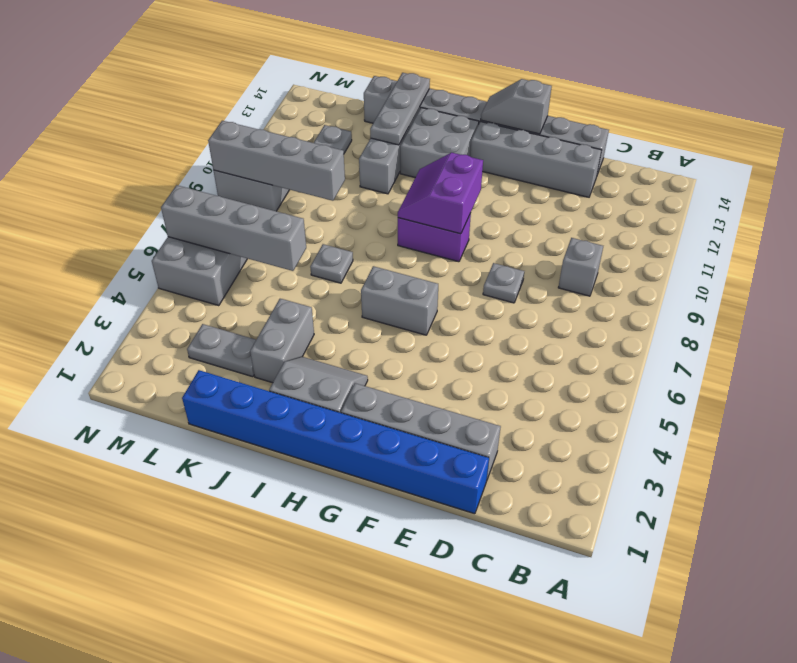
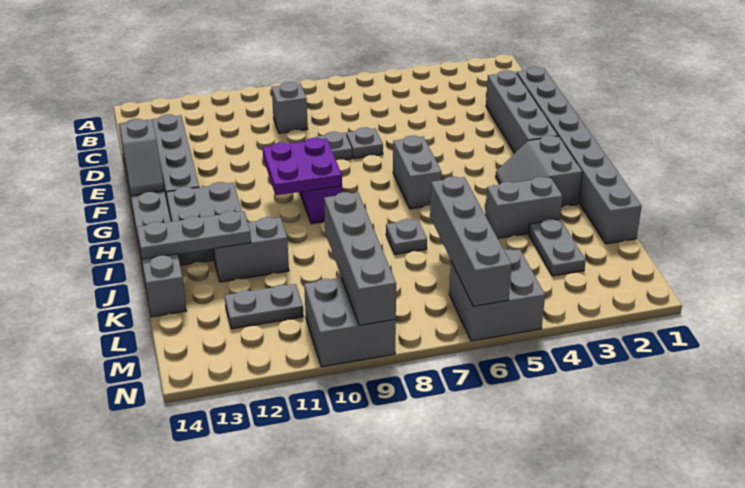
blue 1x8 brick [182,370,489,514] -> grey 1x8 brick [517,67,642,244]
none -> grey 1x1 plate [346,128,383,159]
purple 2x2 slope [398,153,483,234] -> purple 2x2 plate [263,138,342,195]

